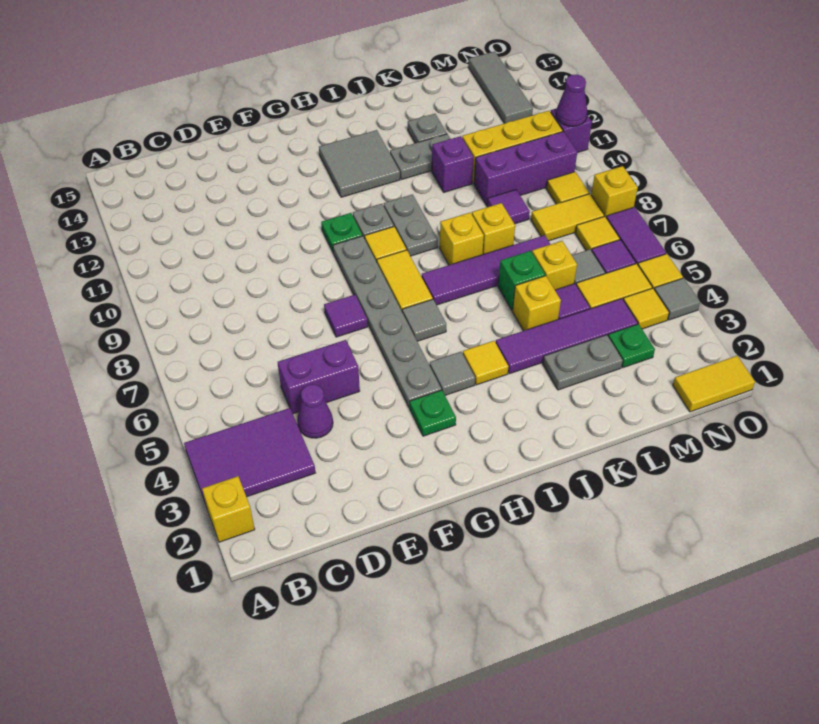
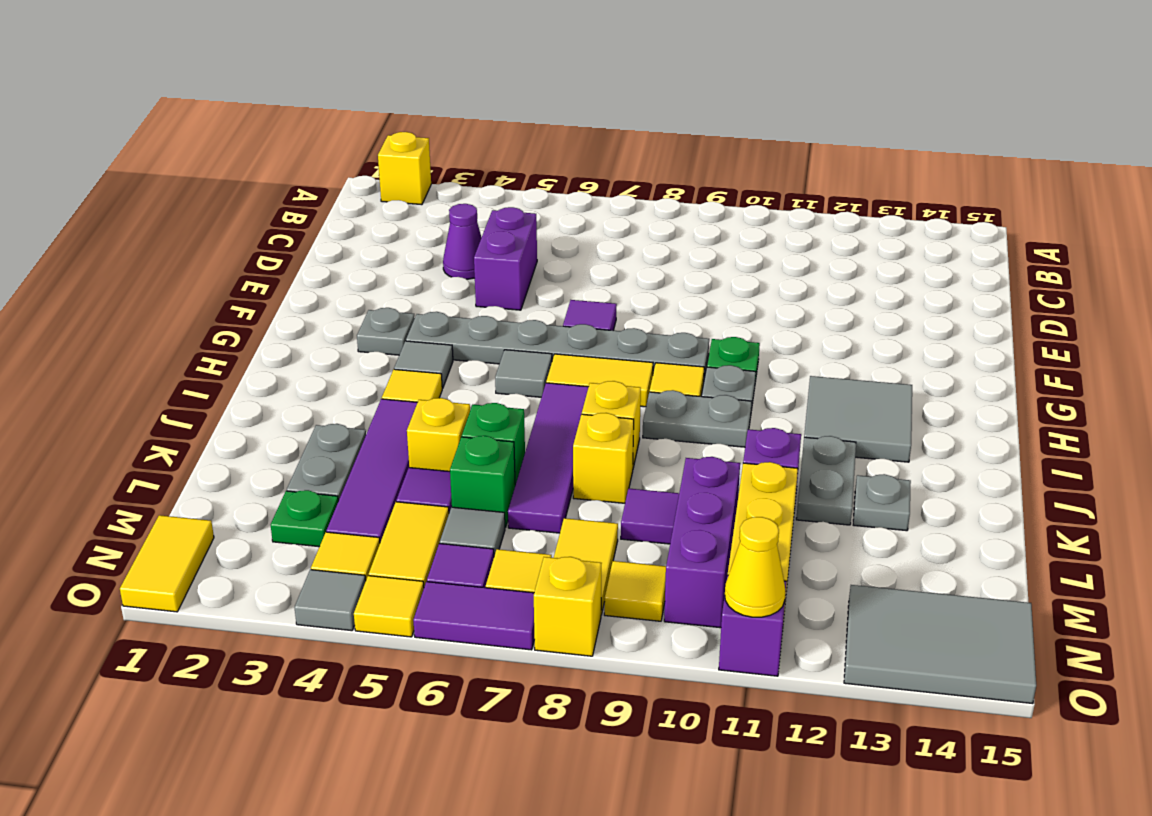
purple 2x3 tile [184,408,315,507] -> none
green 1x1 plate [410,390,456,436] -> grey 1x1 plate [357,308,415,355]
yellow 1x1 brick [532,241,577,290] -> green 1x1 brick [450,436,515,528]
grey 1x3 tile [468,51,533,123] -> grey 2x3 tile [844,585,1036,704]
purple 1x1 cone [556,75,587,126] -> yellow 1x1 cone [725,517,786,617]

